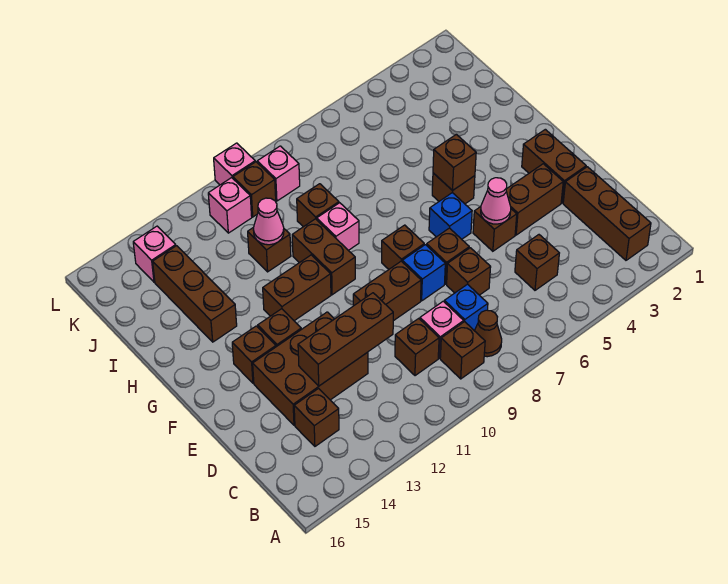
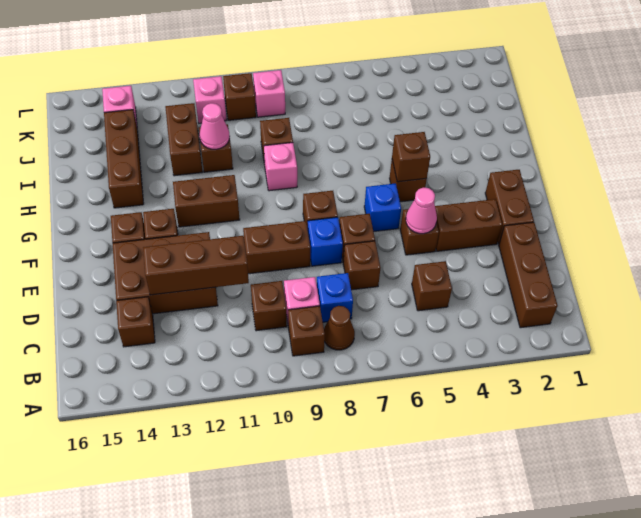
brown 1x2 brick [292,219,355,295] -> brown 1x2 brick moved to [165,103,202,176]
pink 1x1 brick [214,143,255,185] -> none

